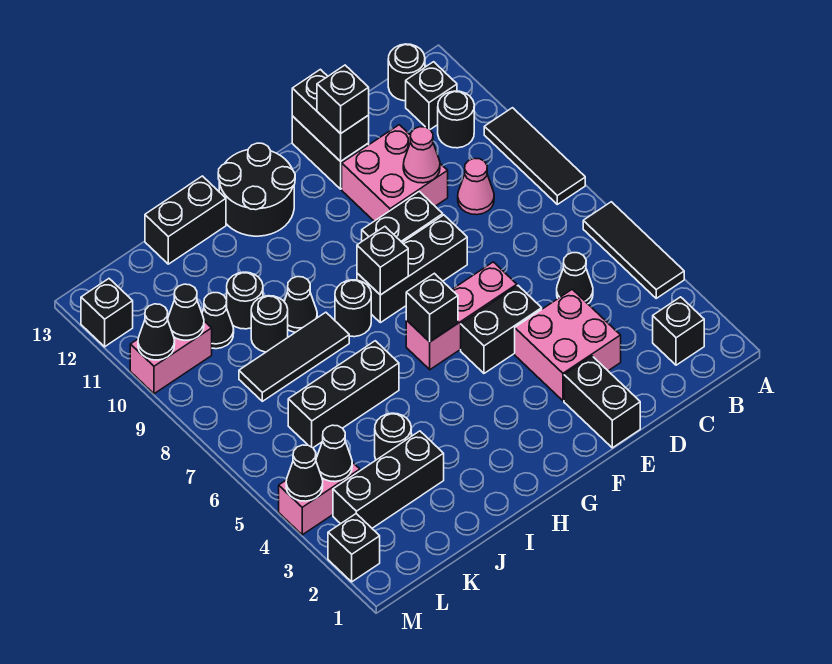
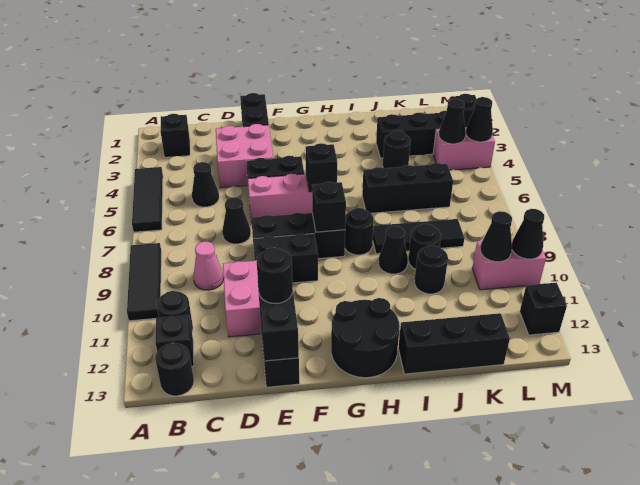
pink 1x1 cone [403,127,440,183] -> none
black 1x1 brick [317,65,369,134] -> black 1x1 round brick [257,248,293,304]
black 1x2 brick [145,176,226,264] -> black 1x3 brick [398,313,510,374]
black 1x1 cone [202,293,234,349] -> black 1x1 cone moved to [222,197,251,244]

